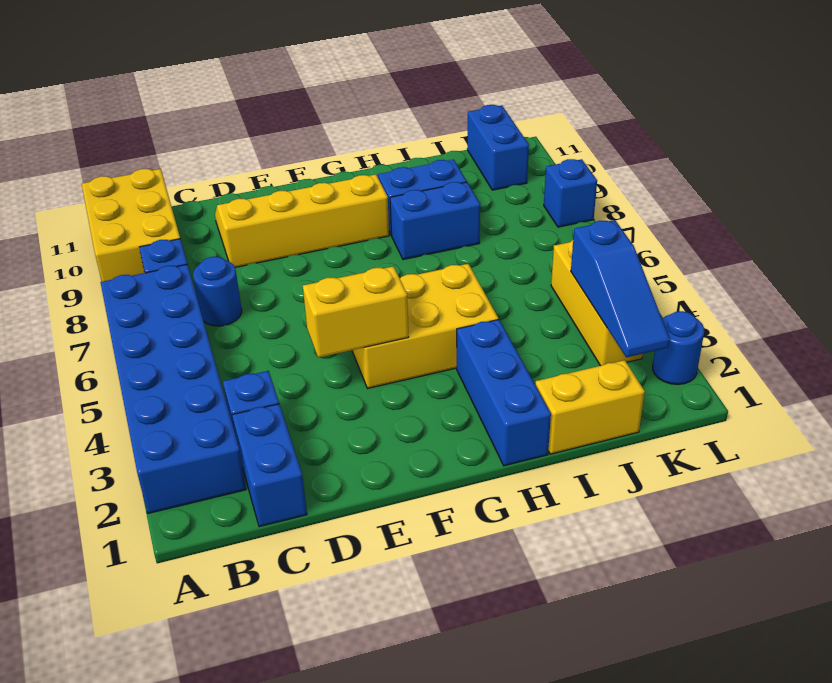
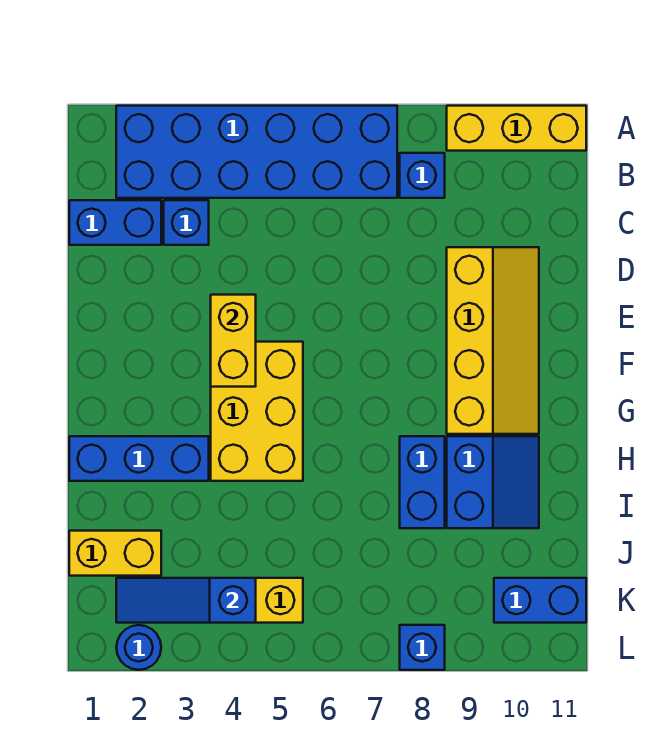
yellow 2x3 brick [82,169,180,282] -> yellow 1x3 brick [447,106,586,151]
blue 1x1 round brick [193,257,242,326] -> none
yellow 1x2 brick [535,360,645,454] -> yellow 1x2 brick turned to [69,531,161,576]

